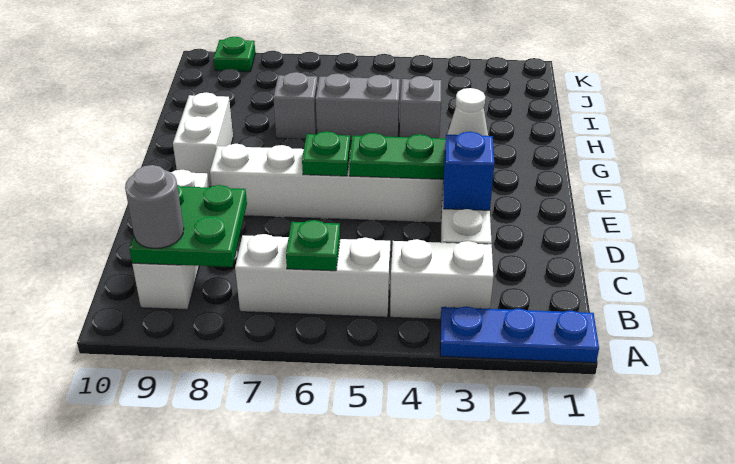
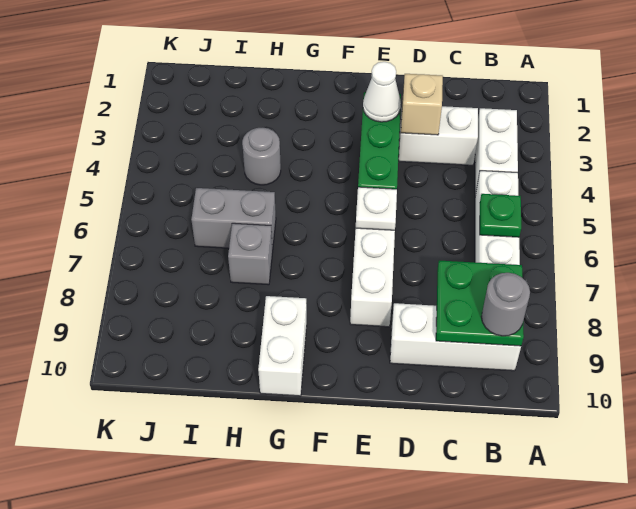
blue 1x3 plate [440,306,599,363] -> none
blue 1x1 brick [443,132,494,210] -> tan 1x1 brick [401,74,443,135]
green 1x1 plate [302,131,350,176] -> white 1x1 plate [356,187,397,230]
white 1x2 brick [173,92,233,187] -> white 1x2 brick turned to [258,296,307,396]
grey 1x1 brick [400,76,441,138] -> grey 1x1 round brick [242,128,281,185]
grey 1x2 brick [316,73,400,141] -> grey 1x2 brick turned to [191,188,276,250]
green 1x1 plate [214,37,255,72] -> none

